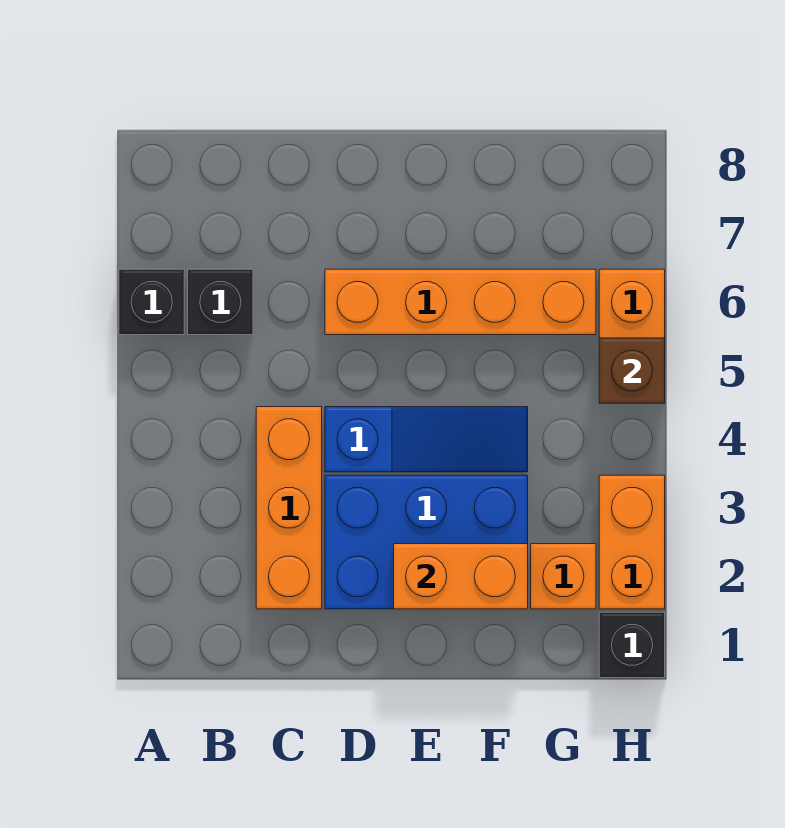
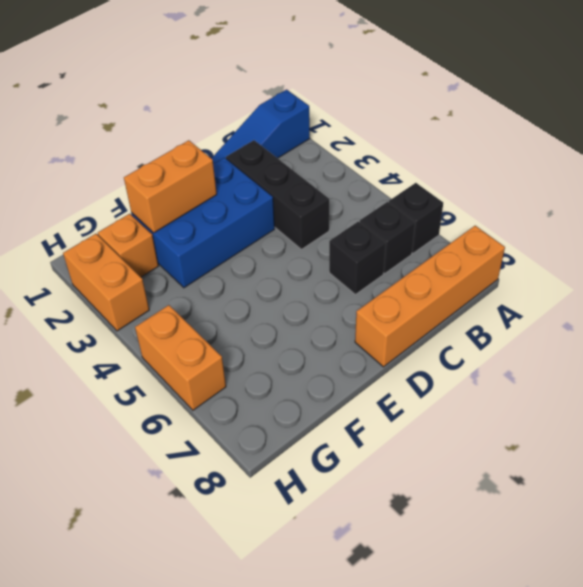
orange 1x3 brick [256,407,322,609] -> black 1x3 brick [226,140,329,249]
blue 1x3 slope [325,407,528,472] -> blue 1x3 slope moved to [211,90,310,163]
orange 1x4 brick [325,269,596,335] -> orange 1x4 brick moved to [355,226,505,367]
black 1x1 brick [599,612,665,678] -> black 1x1 brick moved to [329,222,386,294]
brown 1x1 brick [599,338,665,403] -> none

